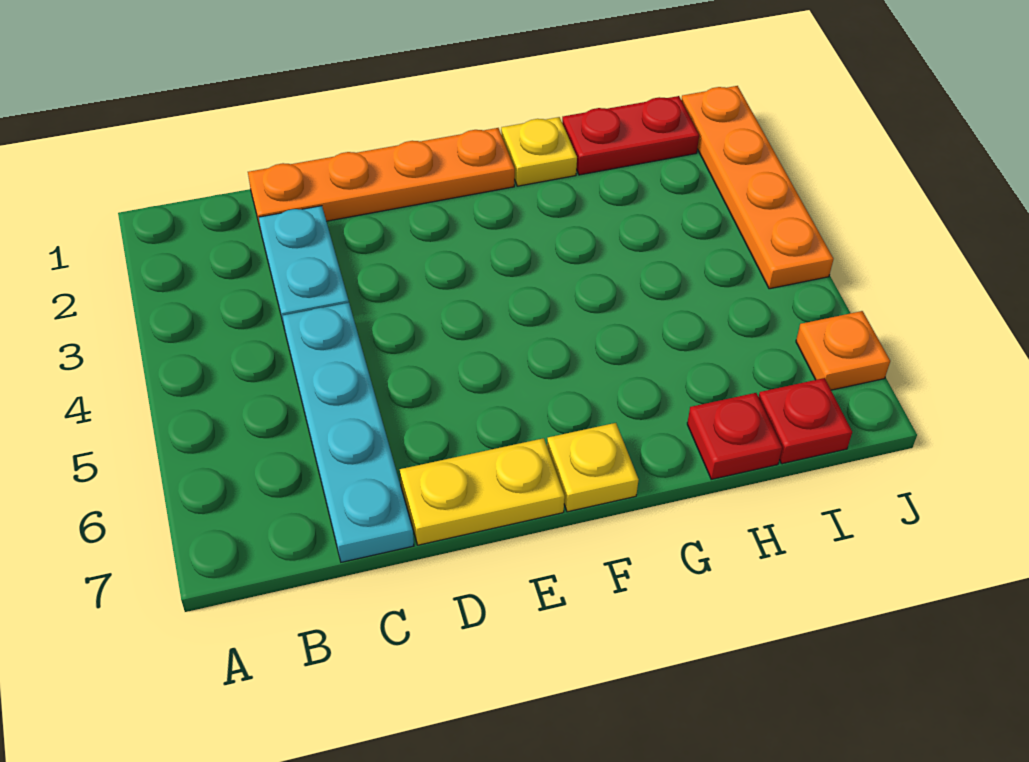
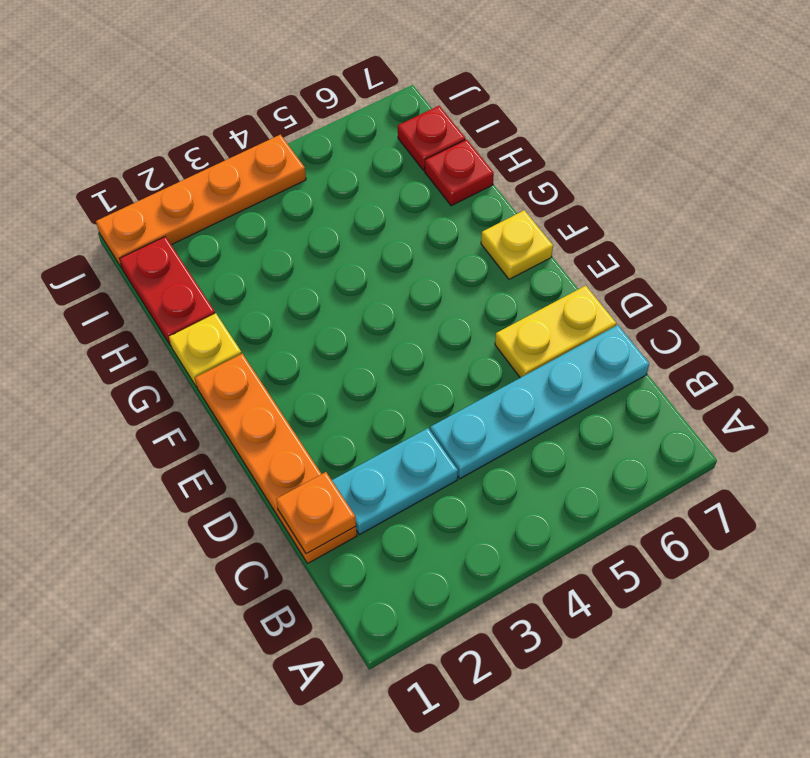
yellow 1x2 plate [400,438,565,545] -> yellow 1x2 plate turned to [495,286,616,378]
orange 1x1 plate [796,311,890,390] -> orange 1x1 plate moved to [276,472,356,554]

